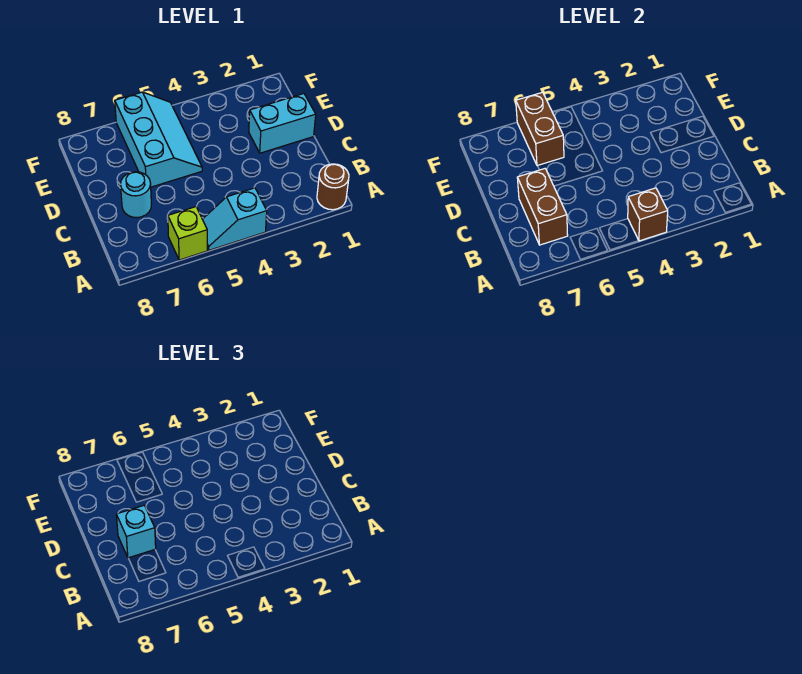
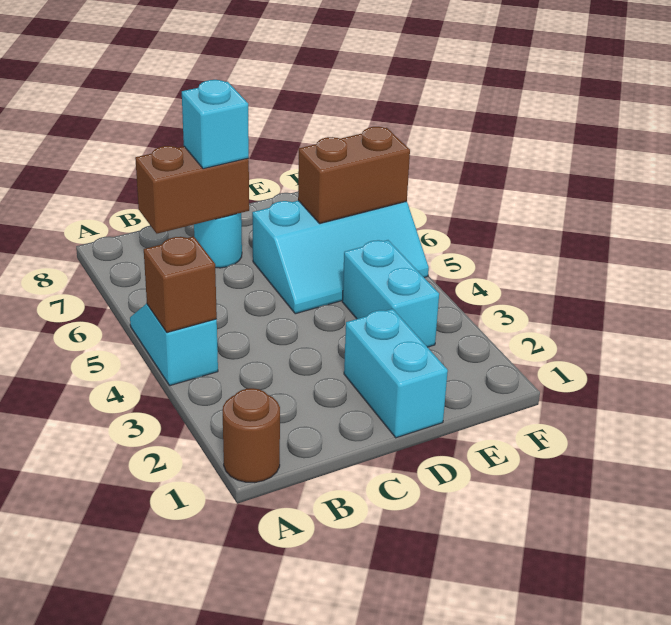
lime 1x1 brick [168,207,207,260] -> none
none -> cyan 1x2 brick [342,240,439,347]

